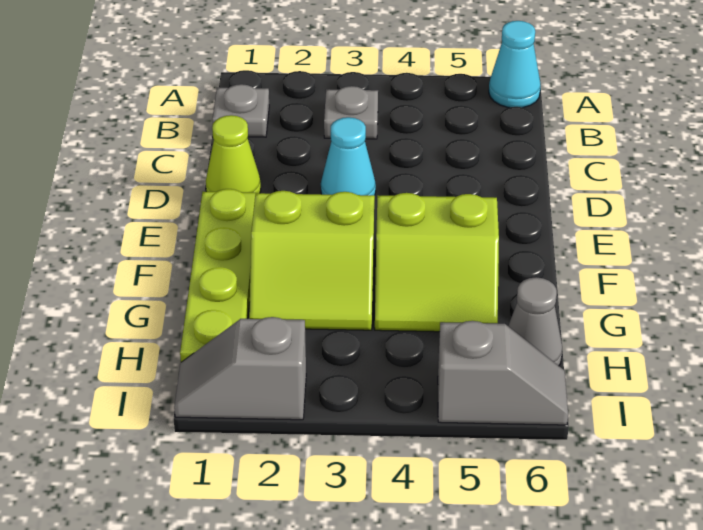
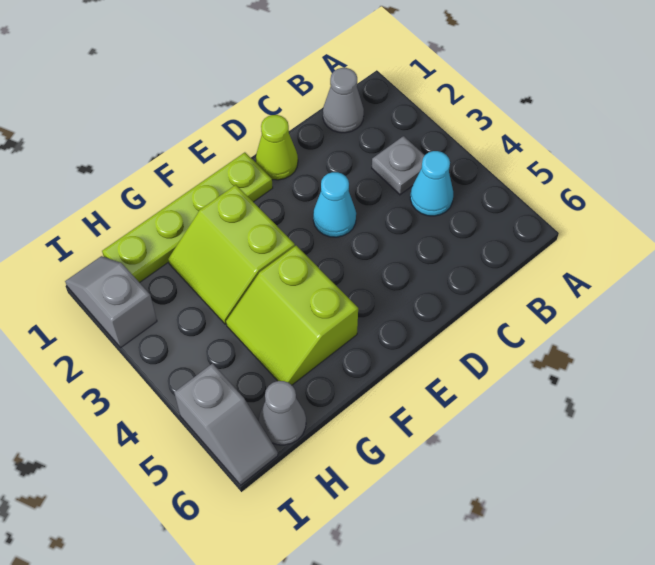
cyan 1x1 cone [489,21,541,107] -> cyan 1x1 cone moved to [410,151,453,216]
grey 1x1 plate [212,84,269,137] -> grey 1x1 cone [323,68,364,133]

